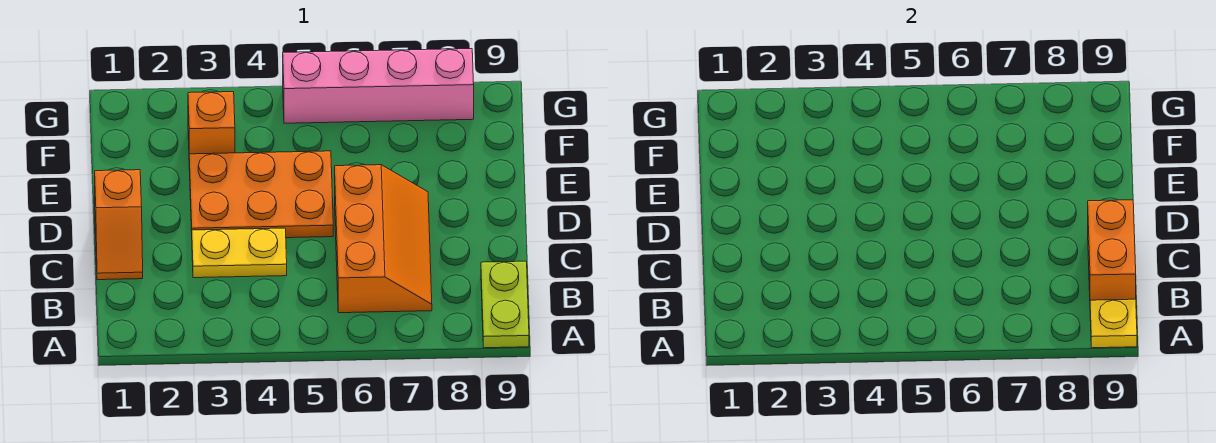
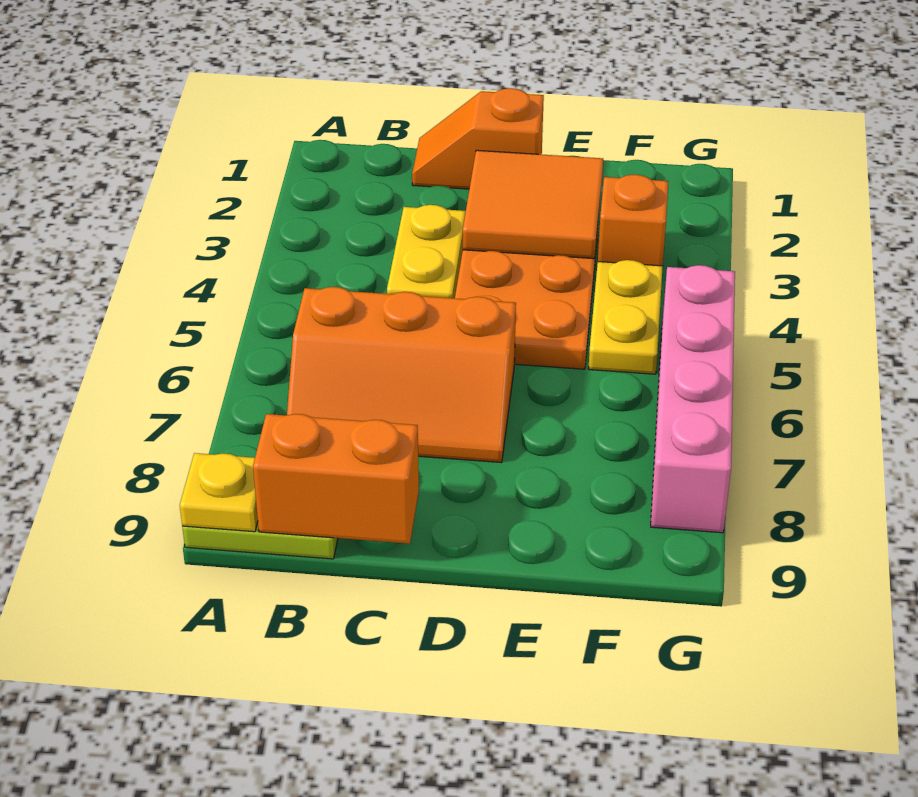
none -> orange 2x2 tile [463,150,603,259]
none -> yellow 1x2 plate [588,260,663,374]

